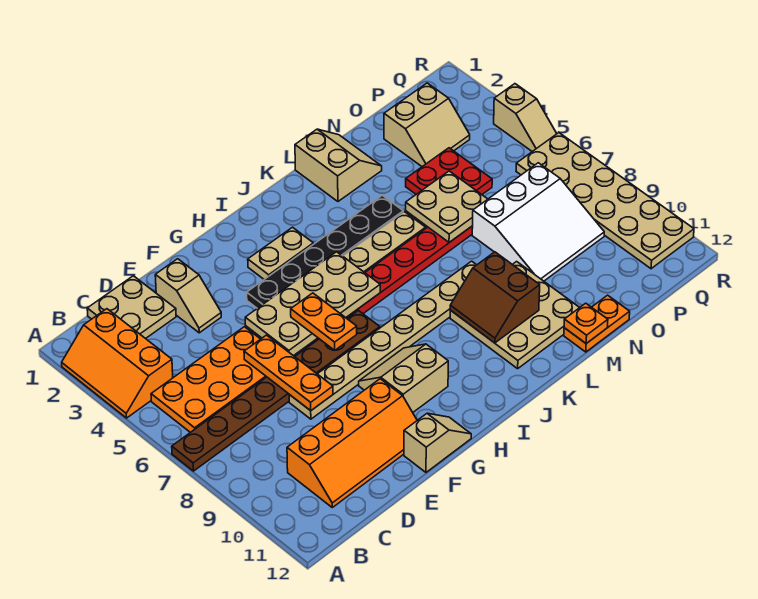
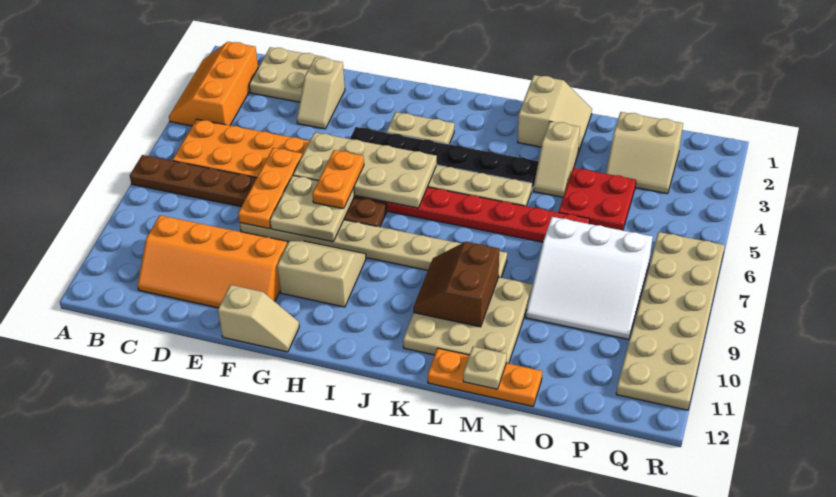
tan 2x2 plate [406,171,487,242] -> tan 2x2 plate moved to [270,176,354,242]
orange 1x2 plate [564,295,630,352] -> orange 1x3 plate [428,348,542,406]
orange 1x1 plate [564,303,608,343] -> tan 1x1 plate [463,347,507,389]
tan 1x2 slope [494,84,557,152] -> tan 1x2 slope moved to [533,121,580,197]

